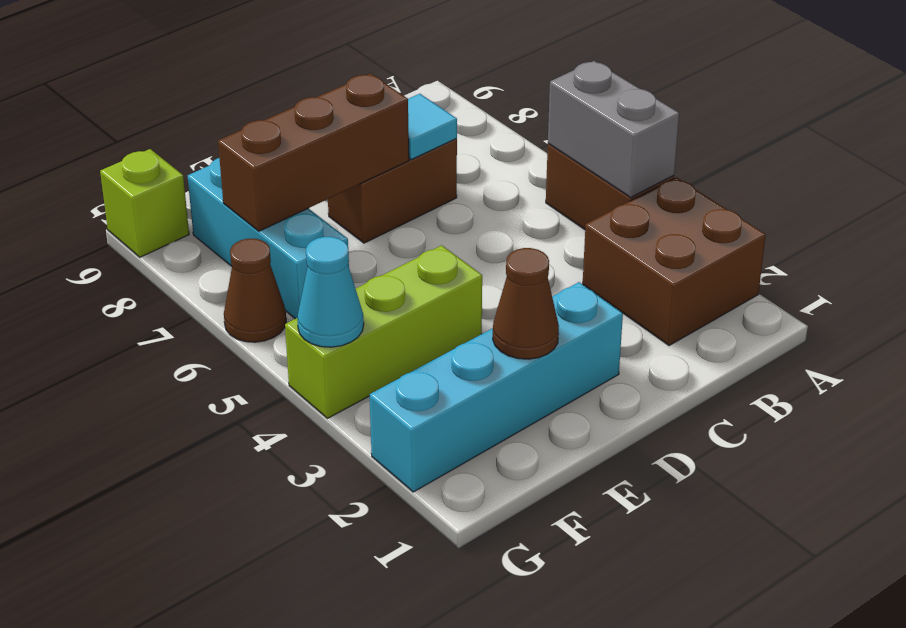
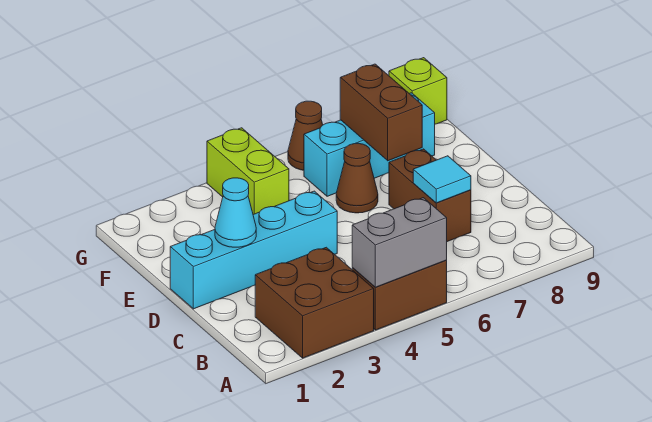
cyan 1x4 brick [370,282,623,492] -> cyan 1x4 brick turned to [170,191,337,309]
brown 1x3 brick [218,73,409,231] -> brown 1x2 brick [340,64,422,161]
brown 1x1 cone [493,248,559,359] -> brown 1x1 cone moved to [336,143,378,213]
lime 1x3 brick [285,245,482,418] -> lime 1x2 brick [207,128,289,215]
cyan 1x1 cone [297,237,364,347] -> cyan 1x1 cone moved to [215,178,256,247]

